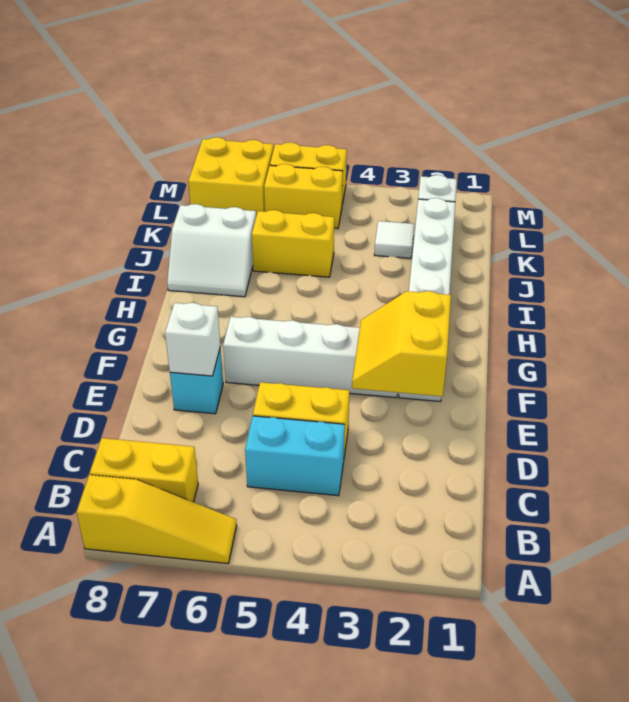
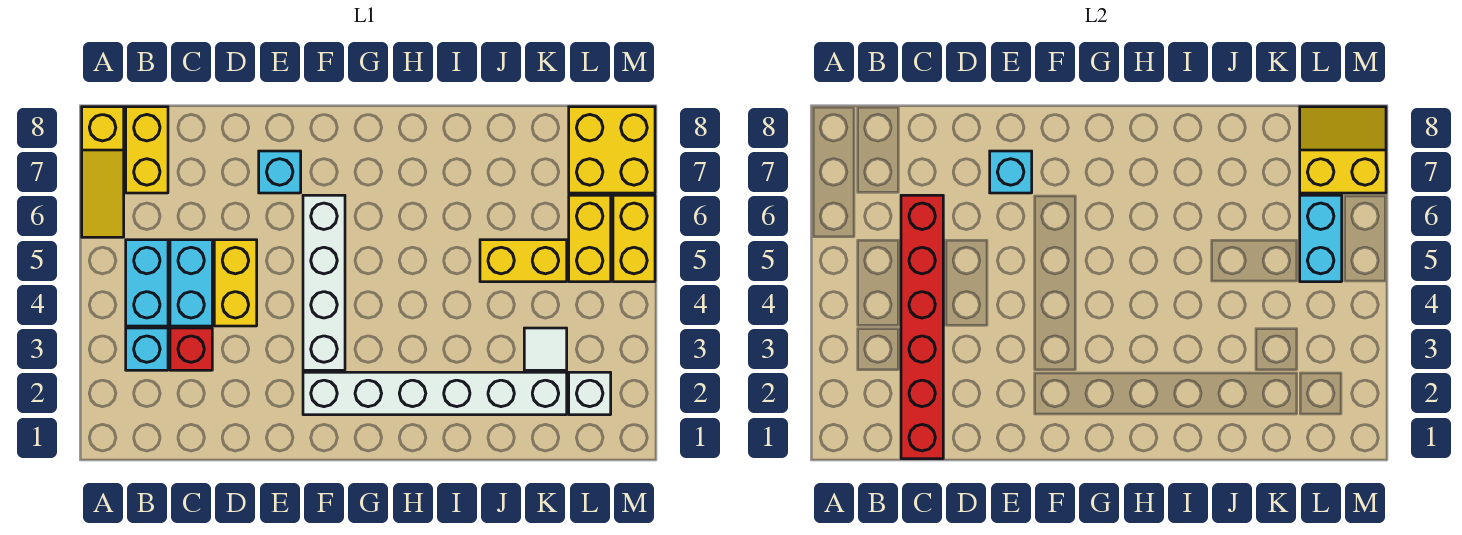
none -> cyan 1x1 brick [126,328,168,370]
none -> cyan 1x2 brick [126,240,168,326]
none -> red 1x6 brick [901,195,943,459]
none -> red 1x1 brick [170,328,212,370]
yellow 2x2 slope [352,291,451,396] -> yellow 2x2 slope moved to [1300,107,1386,193]
white 1x1 brick [165,303,220,376] -> cyan 1x1 brick [990,151,1032,193]
white 2x2 slope [167,204,256,297] -> none
yellow 1x2 brick [252,210,334,277] -> yellow 1x2 brick turned to [480,240,567,282]
none -> cyan 1x2 brick [1300,195,1342,282]

